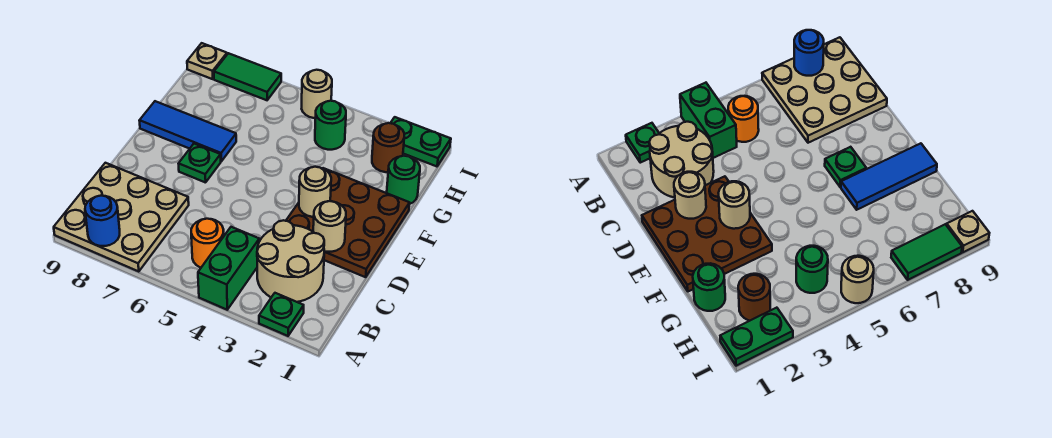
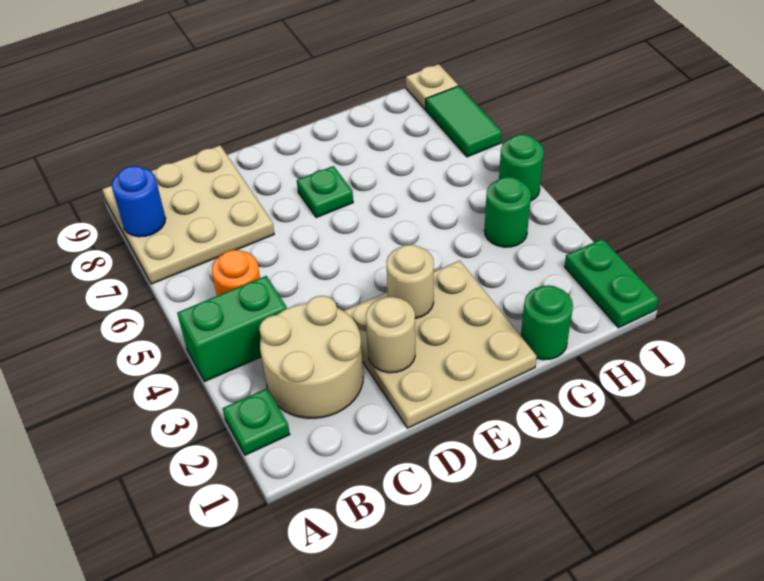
brown 3x3 plate [286,168,409,277] -> tan 3x3 plate [344,261,537,428]
blue 1x3 tile [139,101,236,161] -> none
brown 1x1 round brick [372,123,404,172] -> none
tan 1x1 round brick [302,70,332,118] -> green 1x1 round brick [499,134,544,201]

